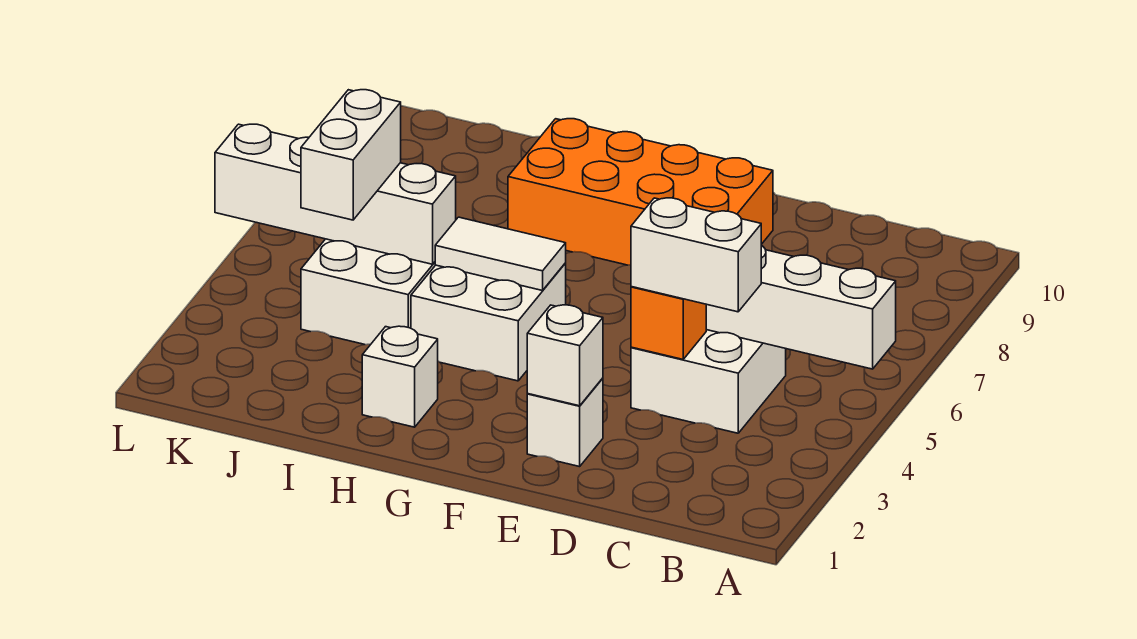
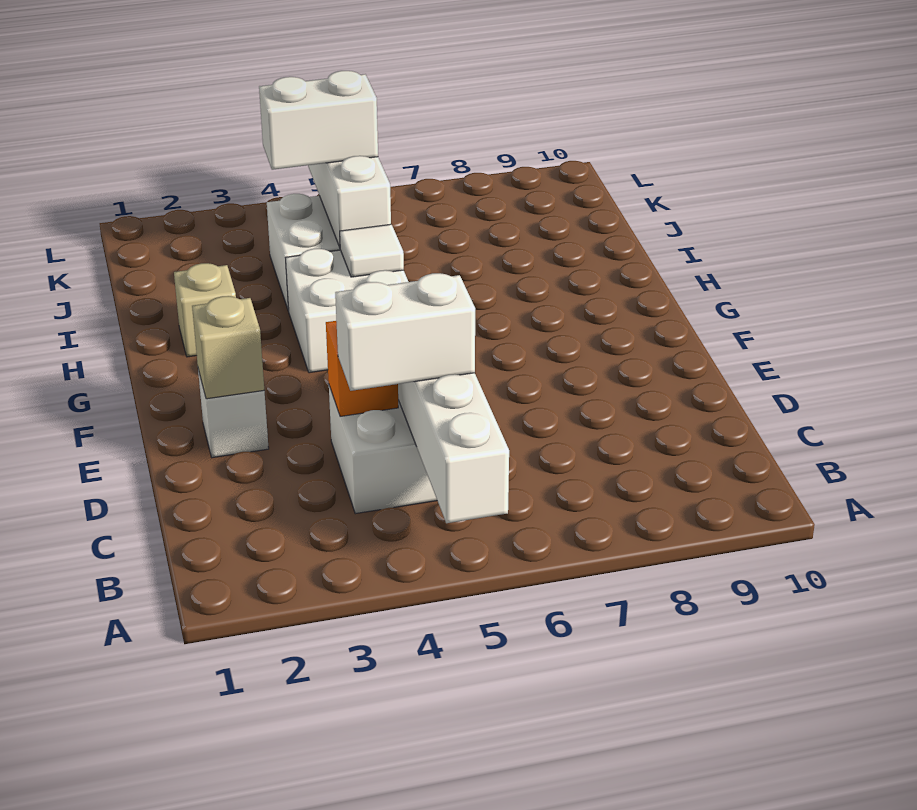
white 1x2 brick [631,198,761,312] -> white 1x2 brick turned to [335,273,475,391]
white 1x1 brick [527,305,603,406] -> tan 1x1 brick [192,296,264,399]
orange 2x4 brick [508,119,773,265] -> none
white 1x2 tile [435,217,566,291] -> white 1x1 tile [340,224,404,277]
white 1x1 brick [362,326,438,427] -> tan 1x1 brick [174,263,236,357]

